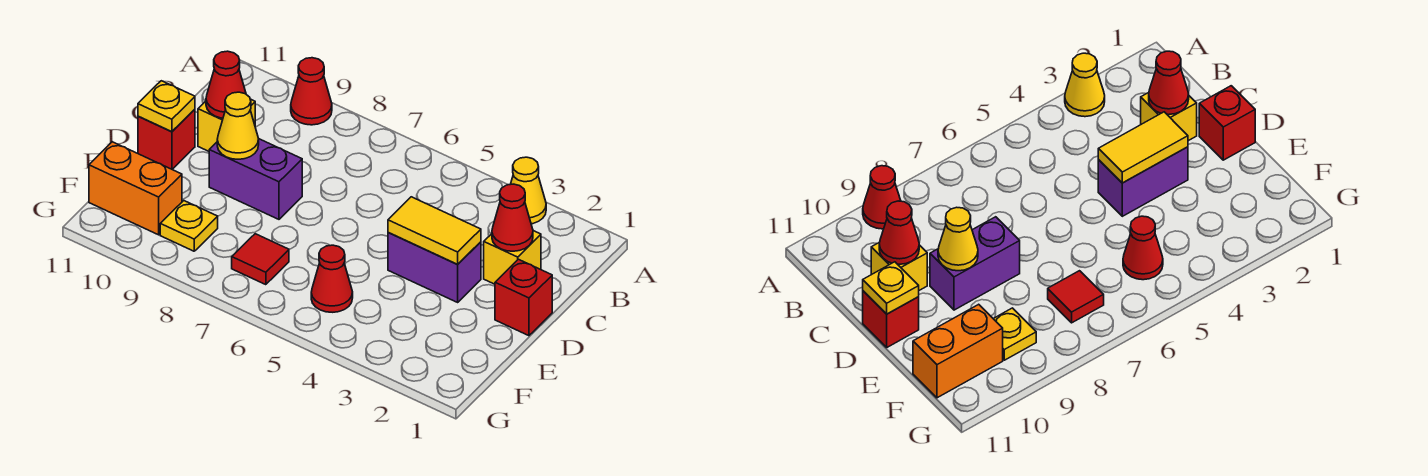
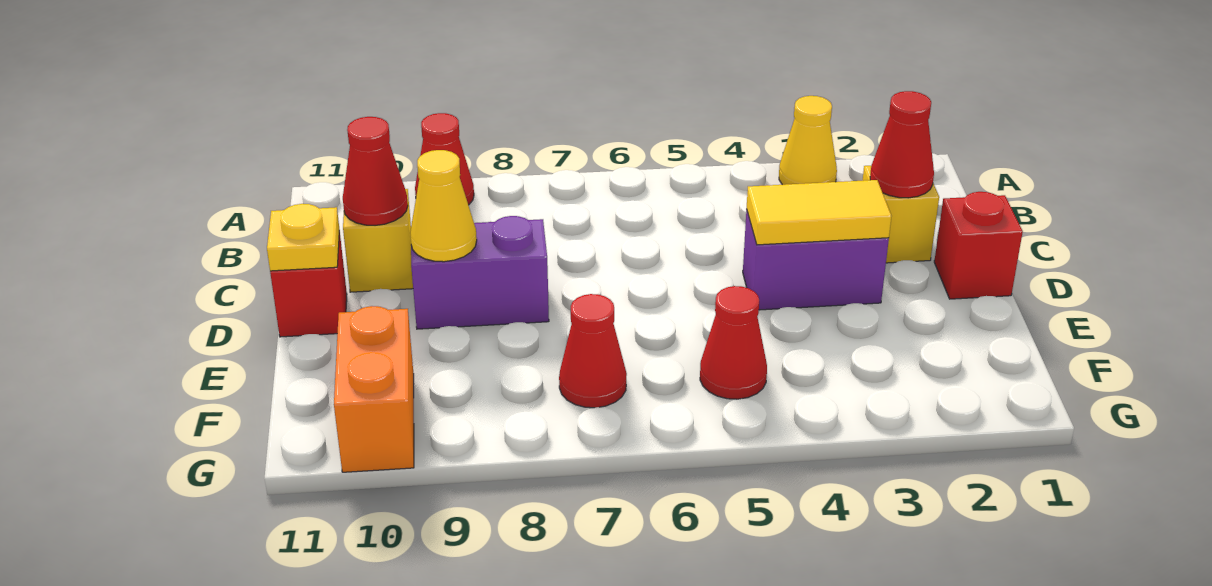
red 1x1 tile [232,234,289,285] -> red 1x1 cone [559,294,627,408]
yellow 1x1 plate [160,201,218,251] -> none
orange 1x2 brick [89,142,182,235] -> orange 1x2 brick turned to [334,306,414,472]

